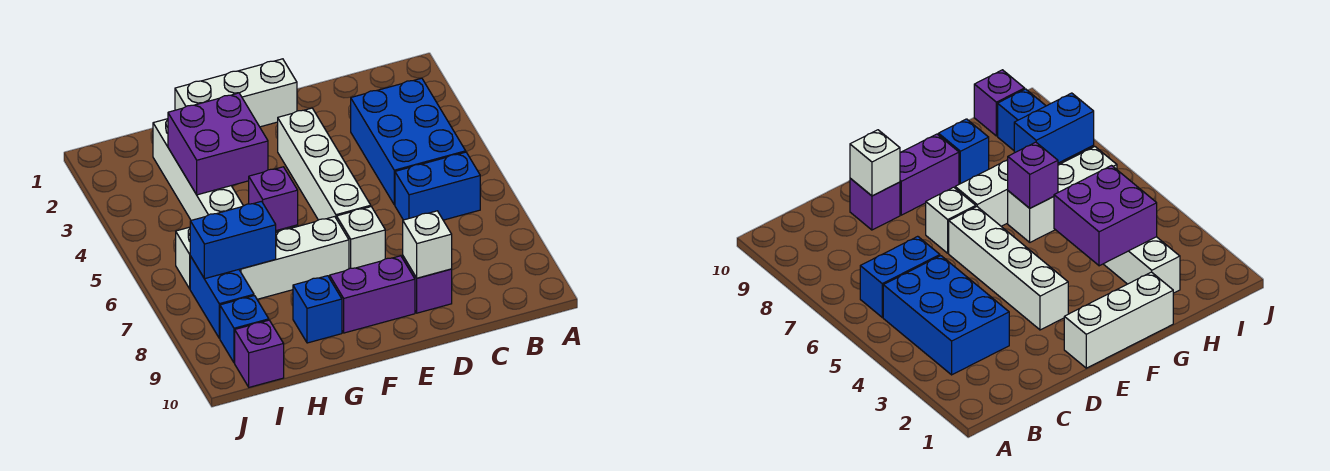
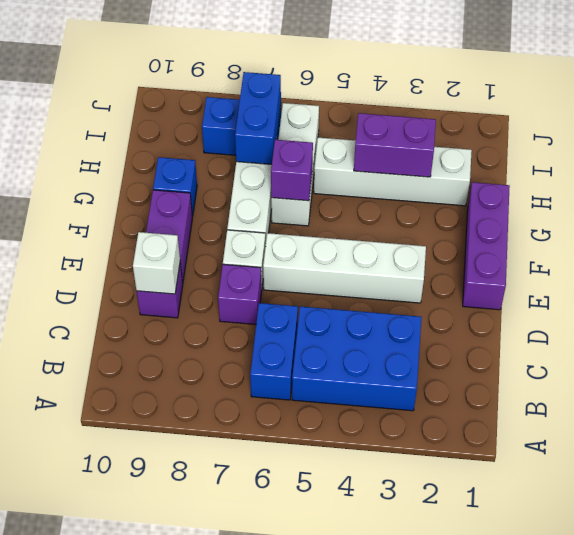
white 1x3 brick [175,59,297,127] -> purple 1x3 brick [463,182,510,310]
purple 2x2 brick [168,93,268,195] -> purple 1x2 brick [354,113,436,177]
blue 1x1 brick [220,296,269,363] -> none
purple 1x1 brick [235,320,284,387] -> purple 1x1 brick moved to [218,264,262,324]

